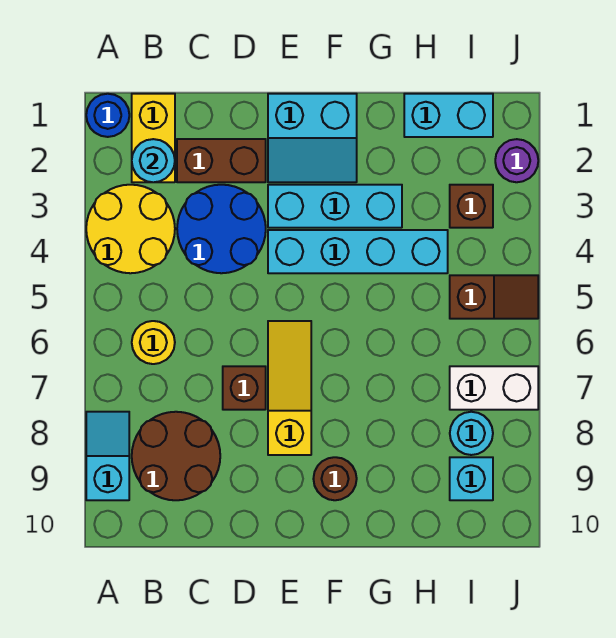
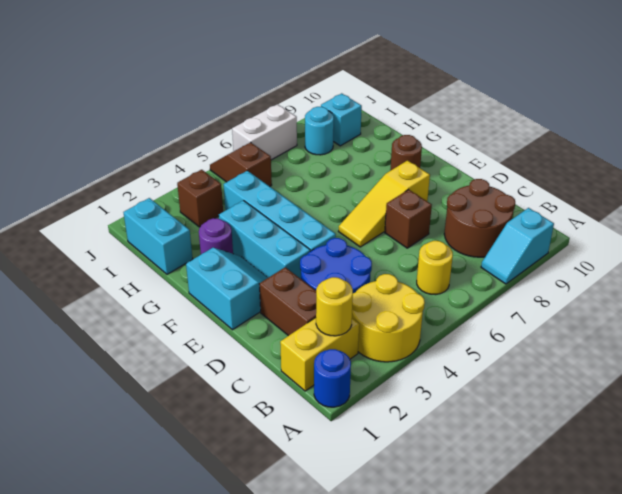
cyan 1x1 round brick [132,139,175,182] -> yellow 1x1 round brick [316,277,353,336]
white 1x2 brick [450,366,538,410] -> white 1x2 brick turned to [232,104,297,160]
purple 1x1 round brick [495,139,538,182] -> purple 1x1 round brick moved to [199,218,233,254]

